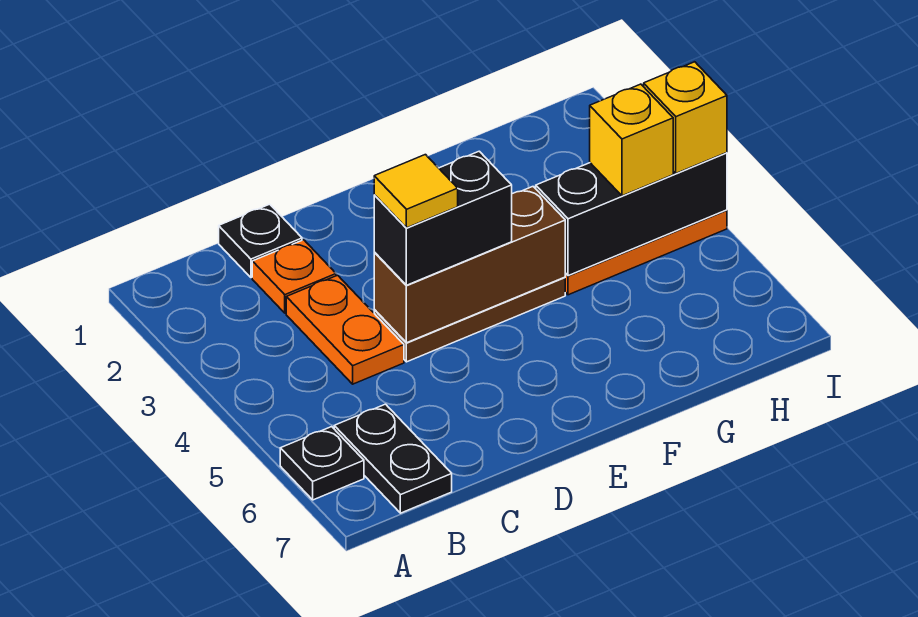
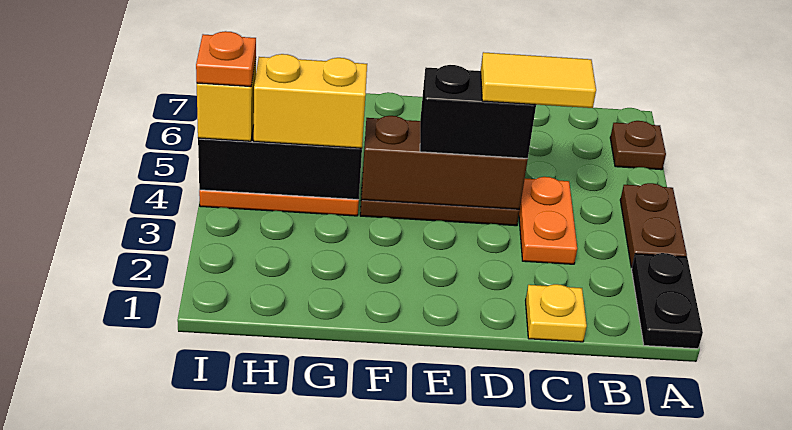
none -> brown 1x2 plate [620,183,687,268]
black 1x1 plate [280,427,364,500] -> brown 1x1 plate [610,121,666,170]
black 1x2 plate [334,404,452,513] -> black 1x2 plate moved to [632,253,703,349]
black 1x1 plate [219,204,302,278] -> yellow 1x1 plate [526,284,587,342]
orange 1x1 plate [252,240,336,313] -> orange 1x1 plate moved to [196,31,256,87]
yellow 1x1 tile [374,155,458,228] -> yellow 1x2 tile [481,52,596,108]
yellow 1x1 brick [590,84,673,196] -> yellow 1x2 brick [254,54,367,148]

